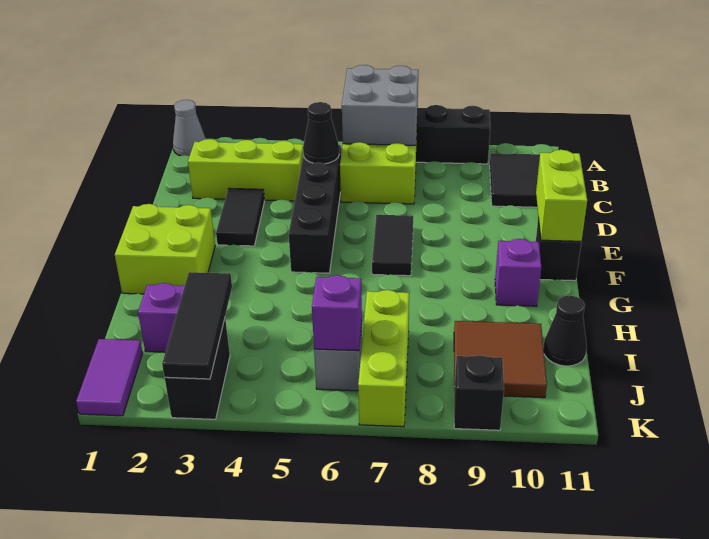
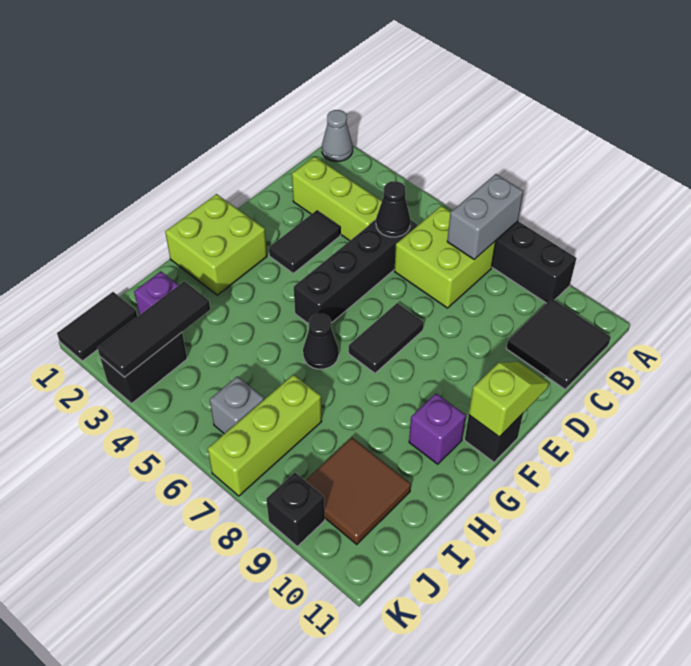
grey 2x2 brick [342,65,418,145] -> grey 1x2 brick [447,174,523,259]
lime 1x2 brick [536,150,587,241] -> lime 1x2 slope [469,362,549,437]
black 1x1 cone [543,295,587,366] -> black 1x1 cone moved to [303,314,339,369]
purple 1x2 tile [76,339,143,416] -> black 1x2 tile [57,292,137,361]
purple 1x1 brick [312,275,362,351] -> none

